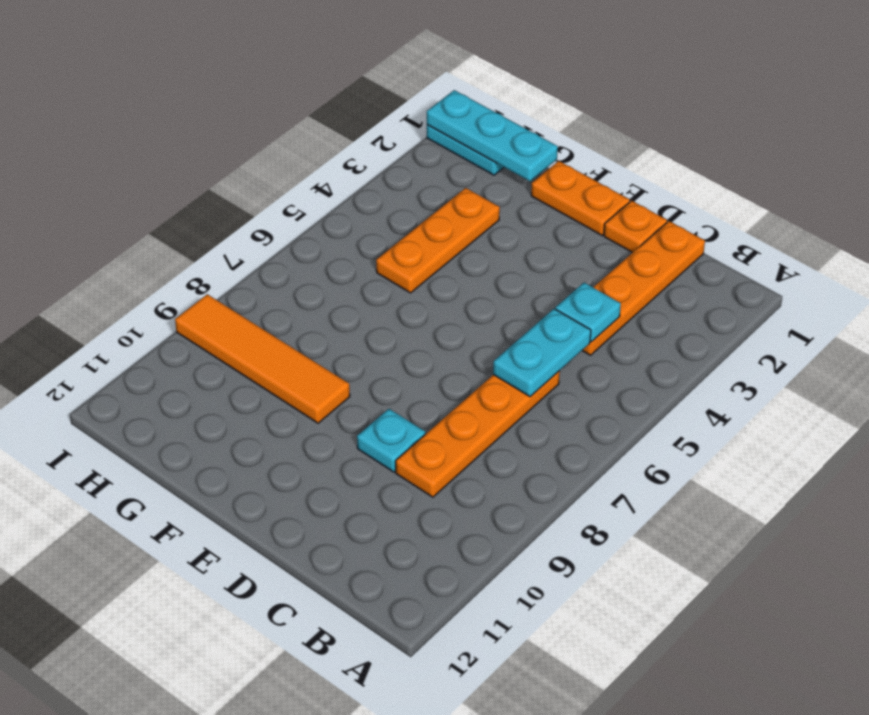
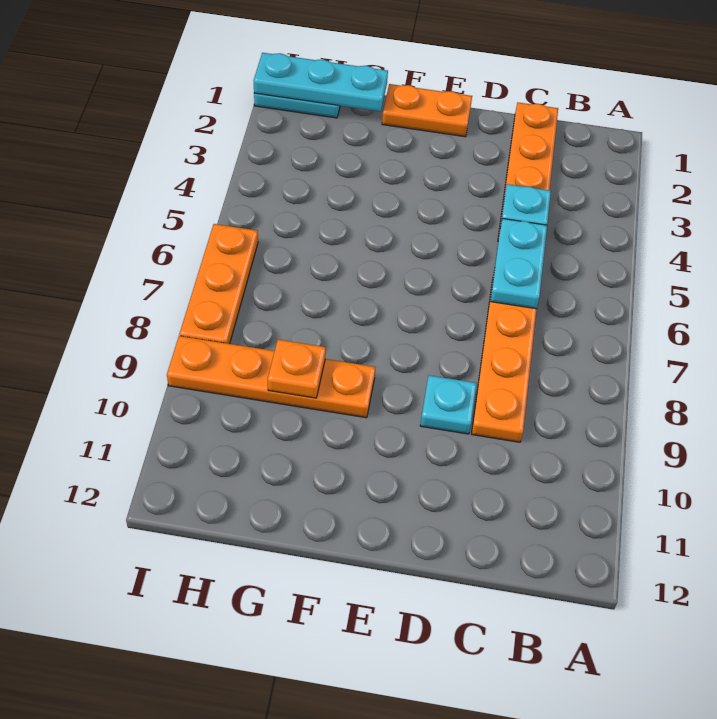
orange 1x1 plate [604,201,667,253] -> orange 1x1 plate moved to [268,340,326,398]
orange 1x4 tile [175,294,350,423] -> orange 1x4 plate [167,336,375,418]
orange 1x3 plate [376,188,500,293] -> orange 1x3 plate moved to [179,224,258,344]

